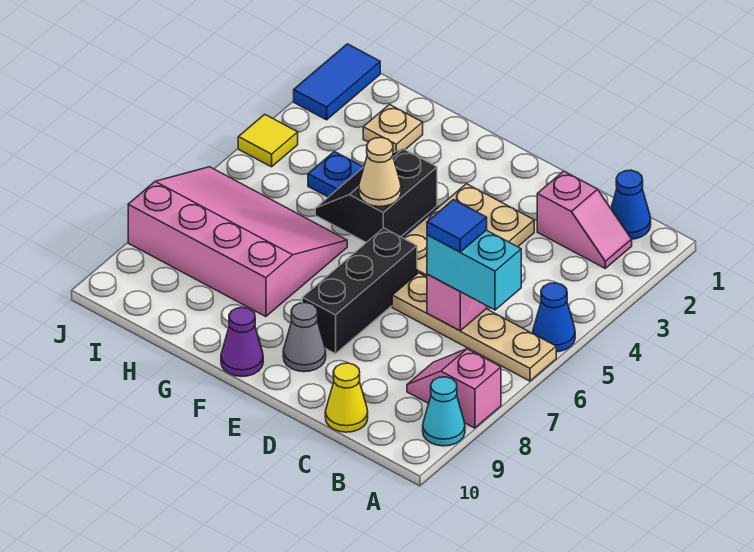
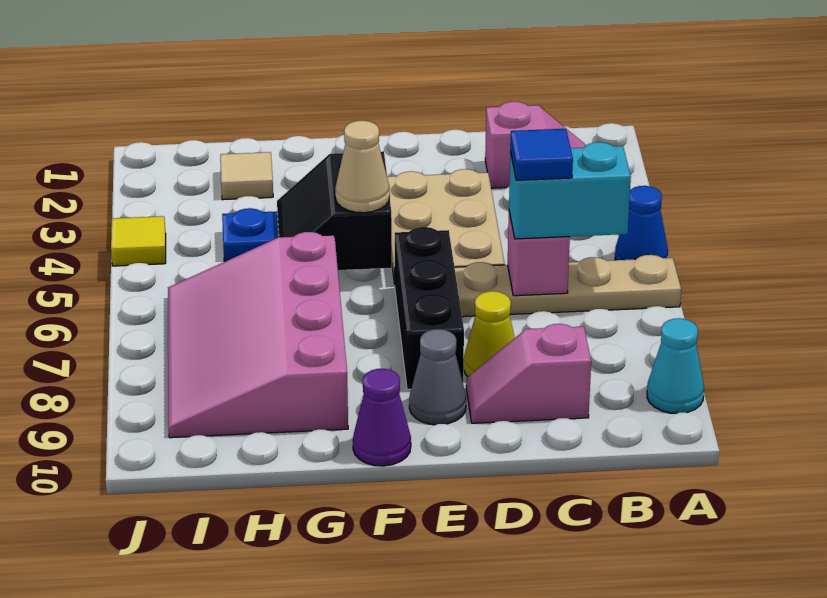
pink 1x2 slope [407,349,501,428] -> pink 1x2 slope moved to [466,324,591,423]
blue 1x1 cone [611,170,651,239] -> none
yellow 1x1 cone [325,363,368,432] -> yellow 1x1 cone moved to [464,291,515,377]
pink 3x4 slope [128,167,347,317] -> pink 3x4 slope turned to [168,232,348,438]
tan 1x1 plate [363,105,423,153] -> tan 1x1 tile [220,152,273,200]
blue 1x2 tile [294,44,380,120] -> none

